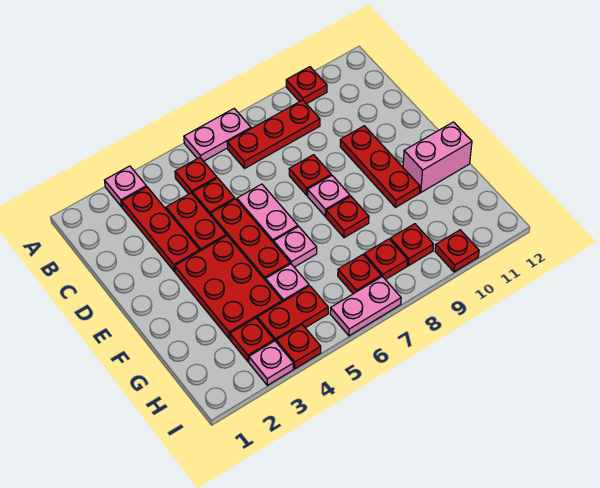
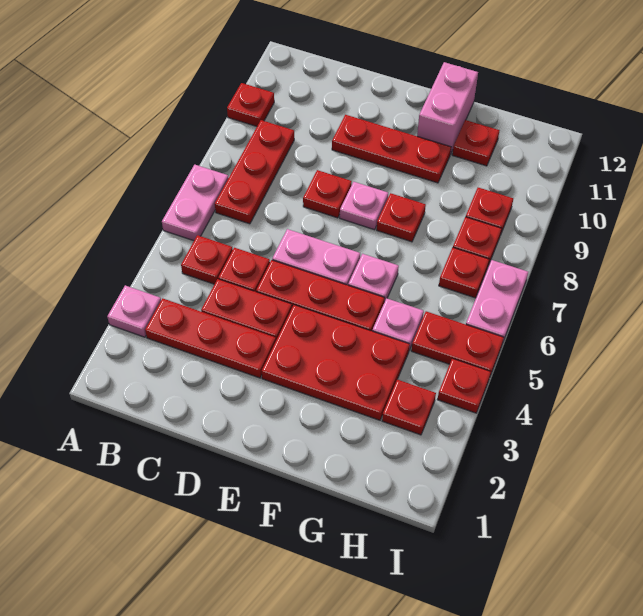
red 1x2 plate [257,286,328,341] -> red 1x2 plate turned to [411,311,504,376]
pink 1x1 plate [249,341,293,385] -> none
red 1x1 plate [435,230,479,272] -> red 1x1 plate moved to [452,120,500,166]

